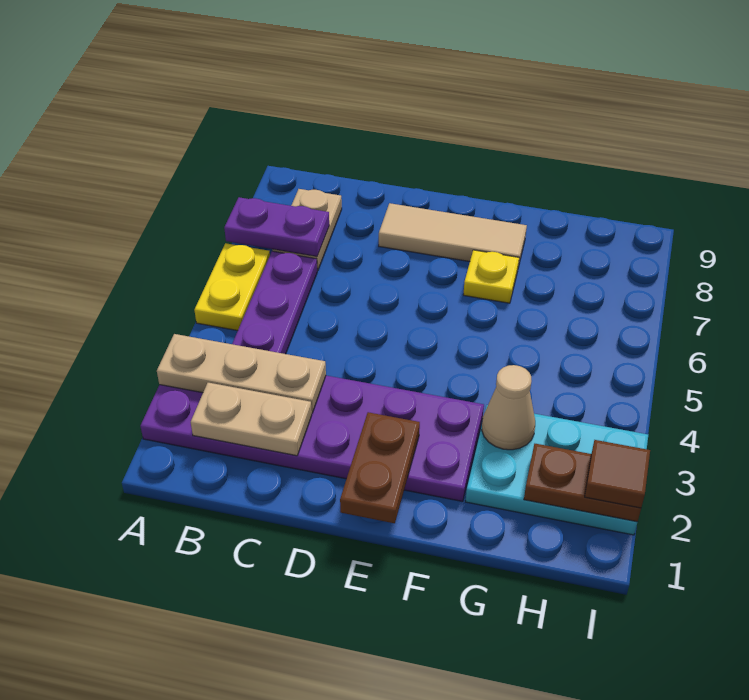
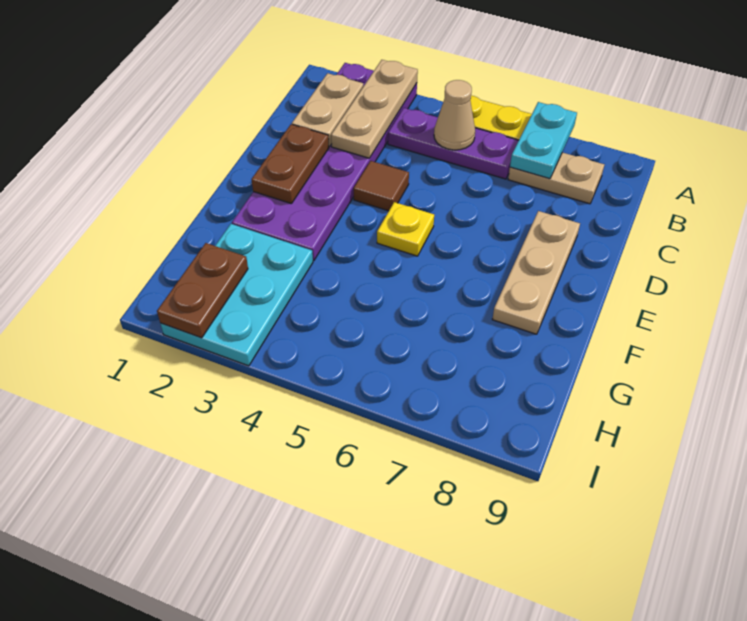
purple 1x2 plate [224,197,329,257] -> cyan 1x2 plate [510,102,577,179]
tan 1x3 tile [379,203,527,267] -> tan 1x3 plate [492,211,580,334]
brown 1x2 plate [340,412,420,523] -> brown 1x2 plate turned to [252,124,329,204]
yellow 1x1 plate [463,250,519,303] -> yellow 1x1 plate moved to [377,202,434,256]
tan 1x1 cone [482,365,535,450] -> tan 1x1 cone moved to [434,80,475,150]
brown 1x1 tile [585,440,650,508] -> brown 1x1 tile moved to [354,161,409,211]

